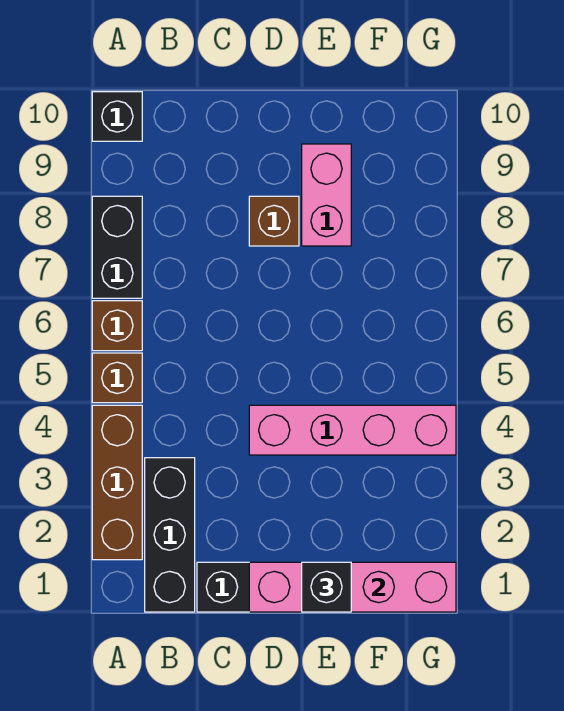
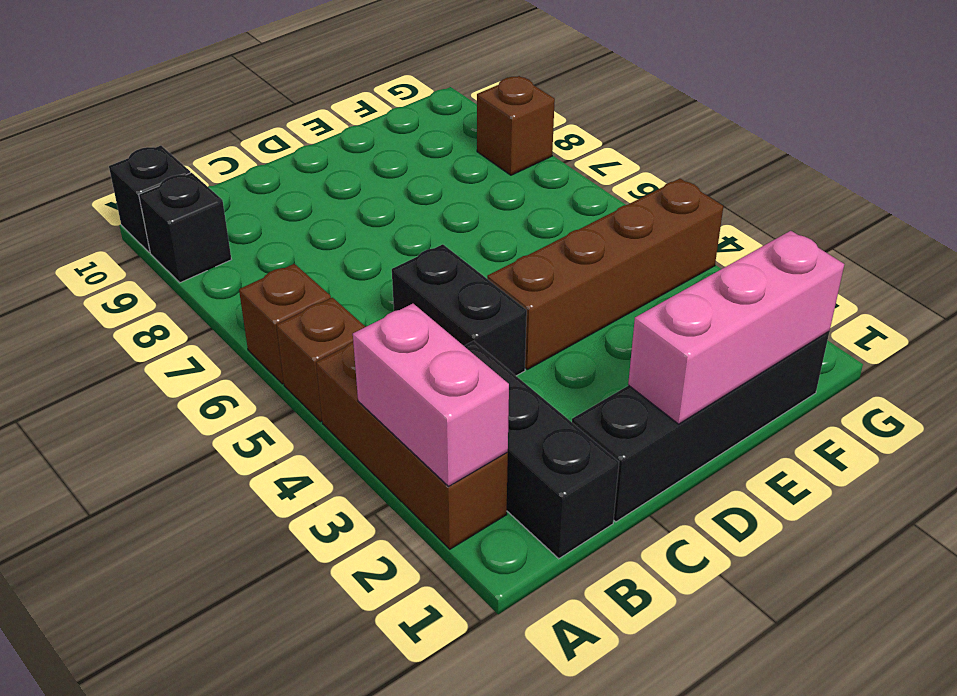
black 1x2 brick [92,196,142,298] -> black 1x2 brick moved to [392,244,527,376]
pink 1x4 brick [249,562,456,612] -> pink 1x3 brick [628,231,844,424]
pink 1x4 brick [249,405,456,455] -> brown 1x4 brick [487,179,723,369]
brown 1x1 brick [249,196,299,246] -> brown 1x1 brick moved to [477,76,555,175]
black 1x1 brick [302,562,351,612] -> black 1x1 brick moved to [139,173,231,283]
pink 1x2 brick [302,144,351,246] -> pink 1x2 brick moved to [353,304,509,486]

